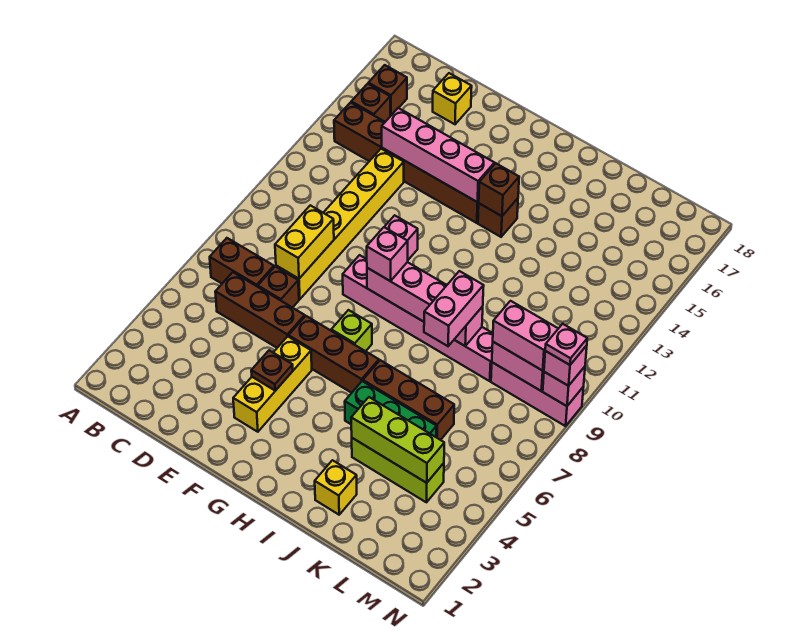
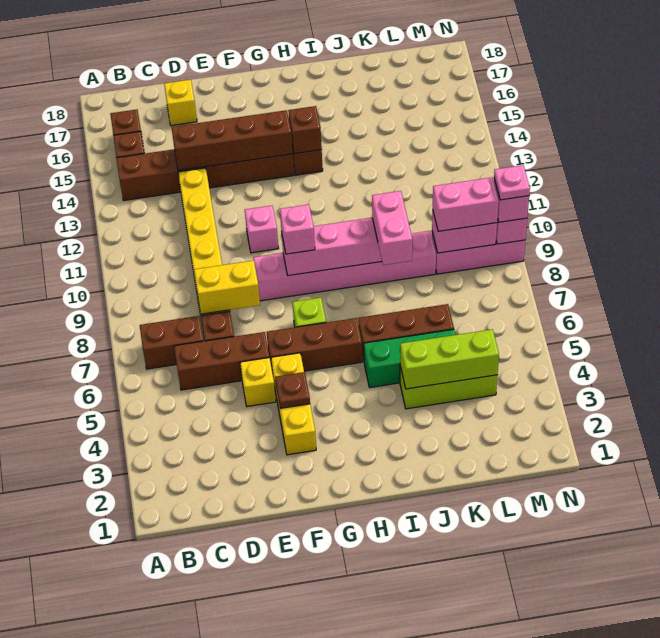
yellow 1x2 brick [275,205,334,279] -> yellow 1x2 brick turned to [194,260,260,314]
pink 1x4 brick [382,108,494,202] -> brown 1x4 brick [171,110,293,171]
yellow 1x1 brick [315,460,357,515] -> yellow 1x1 brick moved to [240,358,276,407]

